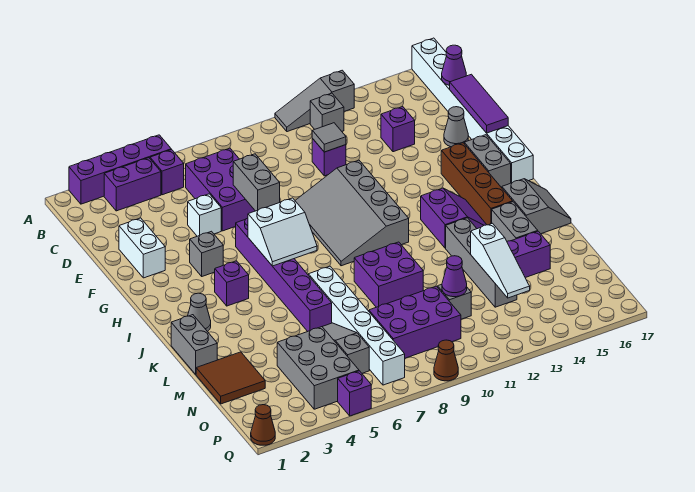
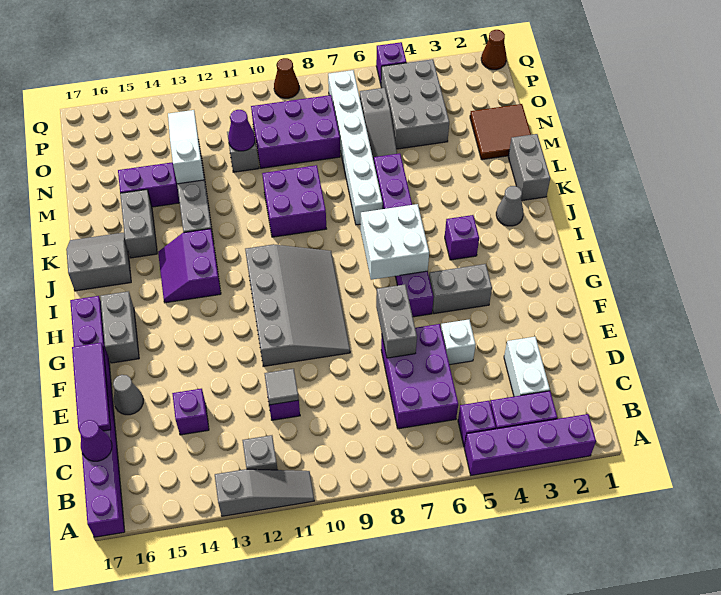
white 1x8 brick [412,38,533,183] -> purple 1x8 brick [70,296,125,537]
white 1x2 brick [119,218,165,278] -> white 1x2 brick moved to [504,337,550,396]
grey 1x1 brick [190,231,223,276] -> grey 1x2 brick [429,264,492,314]
brown 1x4 brick [441,143,513,225] -> none
white 2x2 slope [248,198,317,266] -> white 2x2 brick [361,204,429,280]
grey 2x2 slope [502,179,571,234] -> grey 2x2 slope turned to [66,233,131,291]

